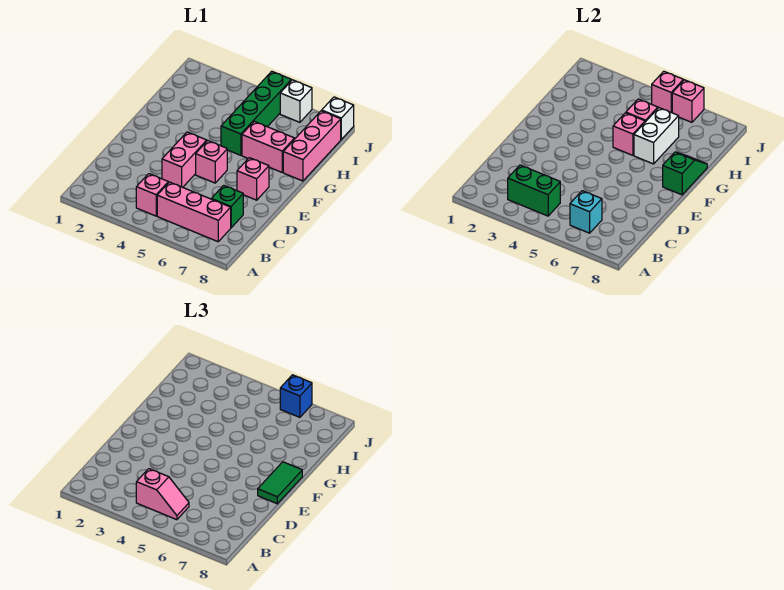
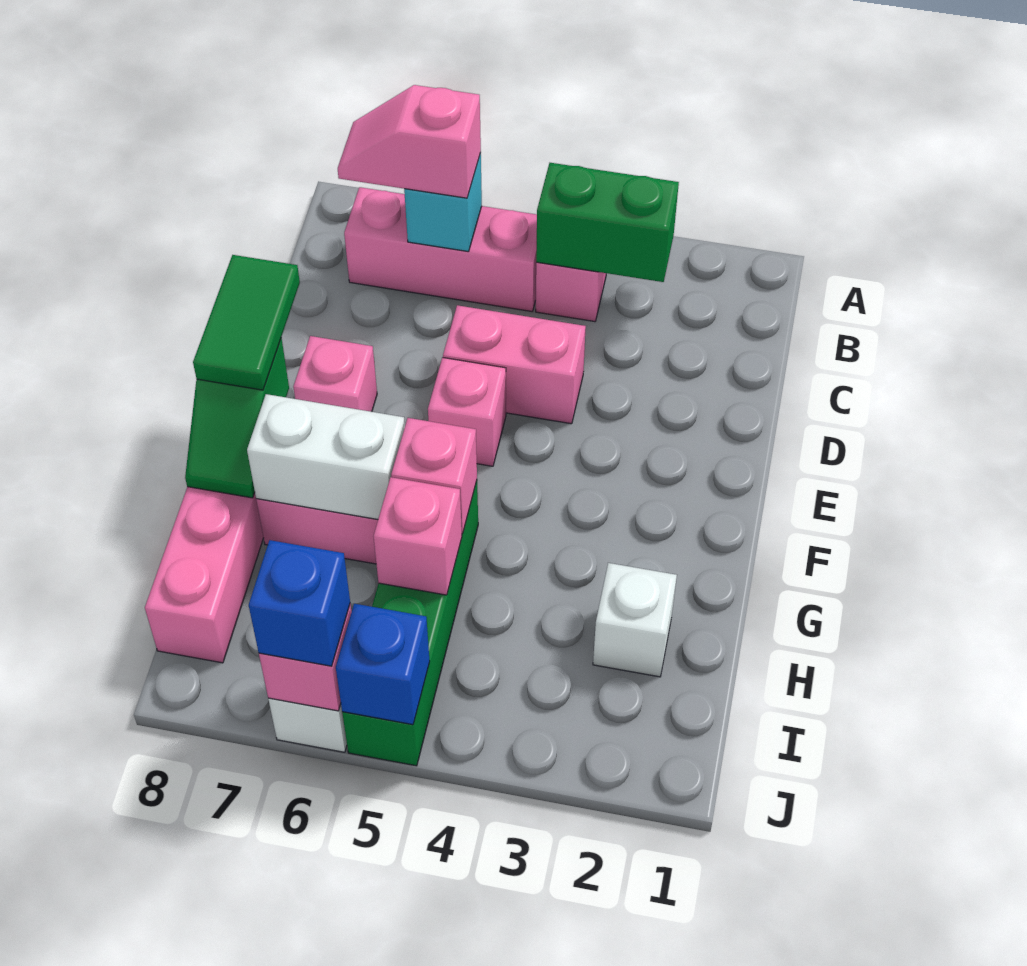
pink 1x2 slope [136,469,189,520] -> pink 1x2 slope moved to [338,85,481,198]
green 1x1 brick [212,185,243,228] -> none
pink 1x2 brick [162,132,207,187] -> pink 1x2 brick turned to [443,305,586,424]
white 1x2 brick [634,108,679,164] -> white 1x2 brick turned to [247,394,405,519]
pink 1x1 brick [651,71,683,113] -> blue 1x1 brick [336,604,430,725]
white 1x1 brick [322,97,354,139] -> white 1x1 brick moved to [593,563,677,677]

